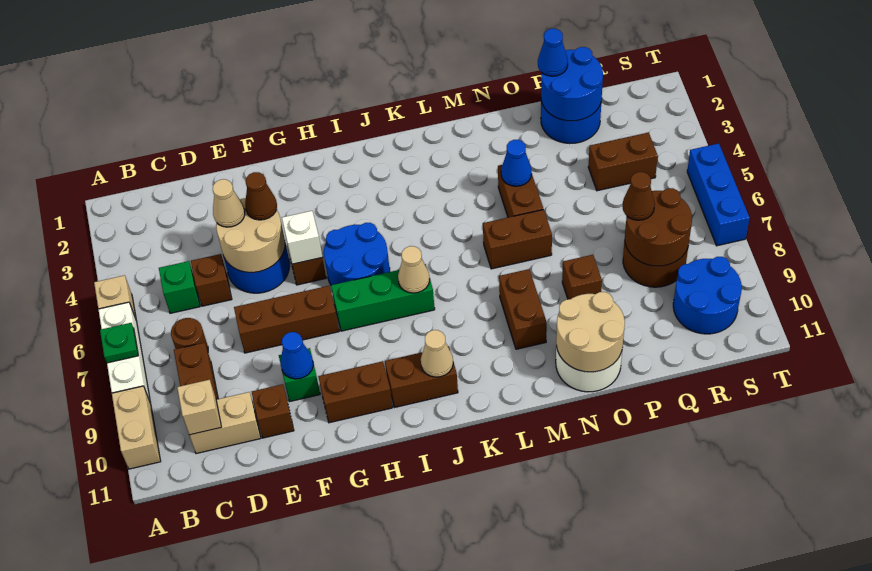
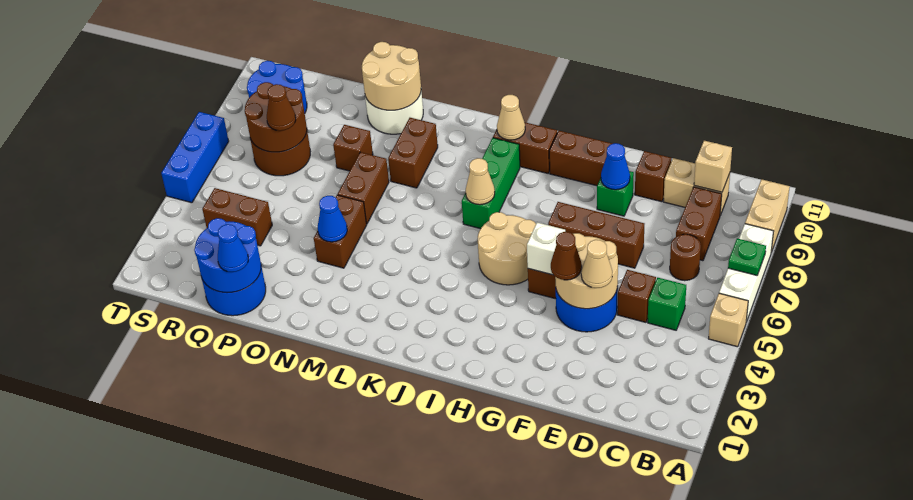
blue 2x2 round brick [324,223,390,285] -> tan 2x2 round brick [478,212,536,285]
green 1x3 brick [331,264,435,331] -> green 1x3 brick turned to [462,138,520,229]
brown 1x2 brick [483,210,552,269] -> brown 1x2 brick turned to [338,152,389,224]

